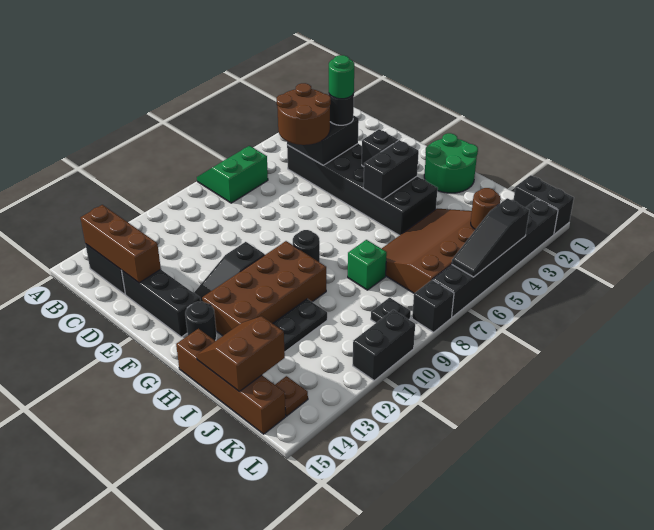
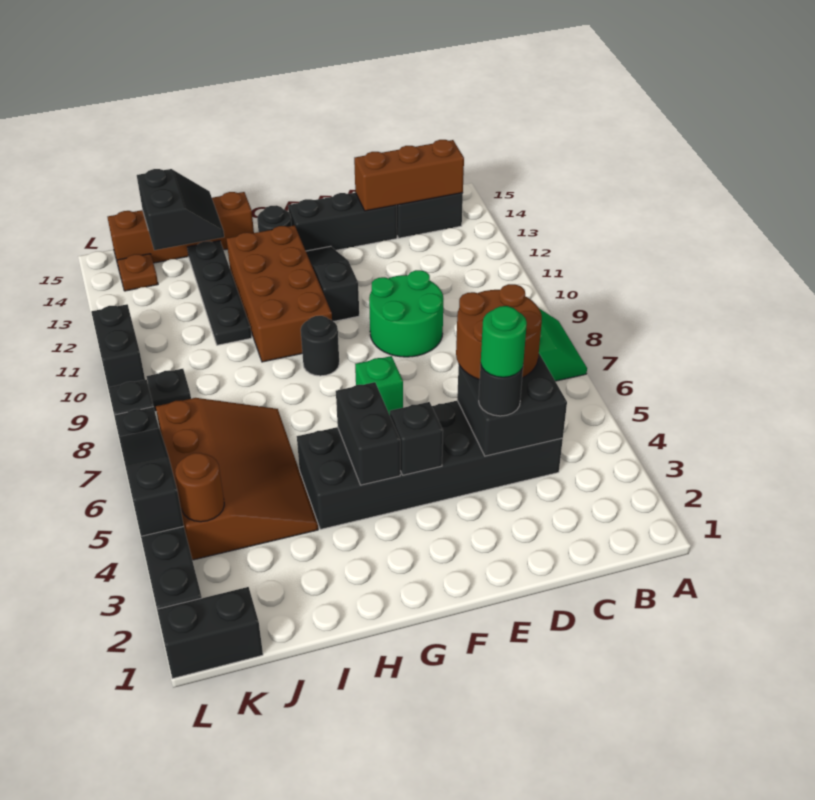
green 2x2 round brick [424,133,478,193] -> green 2x2 round brick moved to [369,270,443,357]
green 1x1 brick [348,240,387,290] -> green 1x1 brick moved to [355,356,403,415]
brown 2x2 slope [197,316,285,391] -> black 2x2 slope [137,169,224,250]

